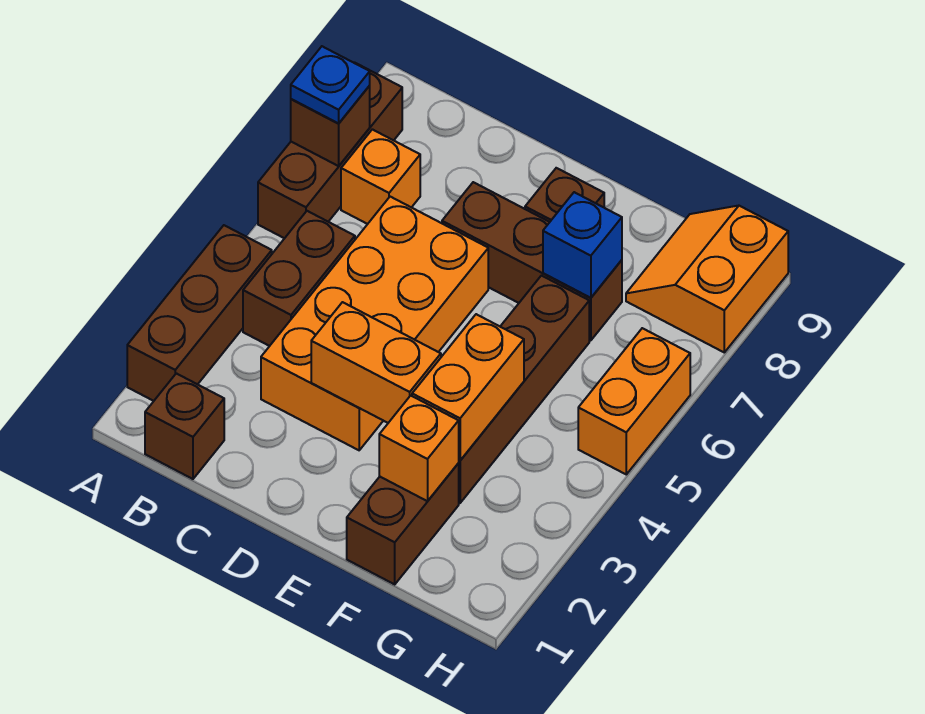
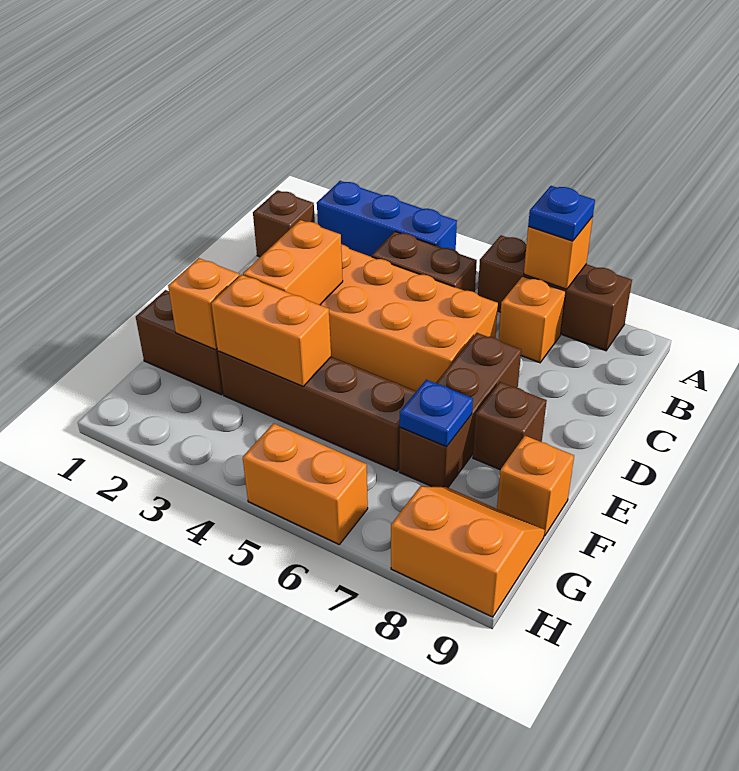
brown 1x3 brick [127,225,272,401] -> blue 1x3 brick [317,181,457,257]
brown 1x1 brick [291,86,370,166] -> orange 1x1 brick [524,217,593,289]
blue 1x1 brick [543,192,622,298] -> blue 1x1 plate [400,380,473,447]
none -> orange 1x1 brick [497,436,574,536]

